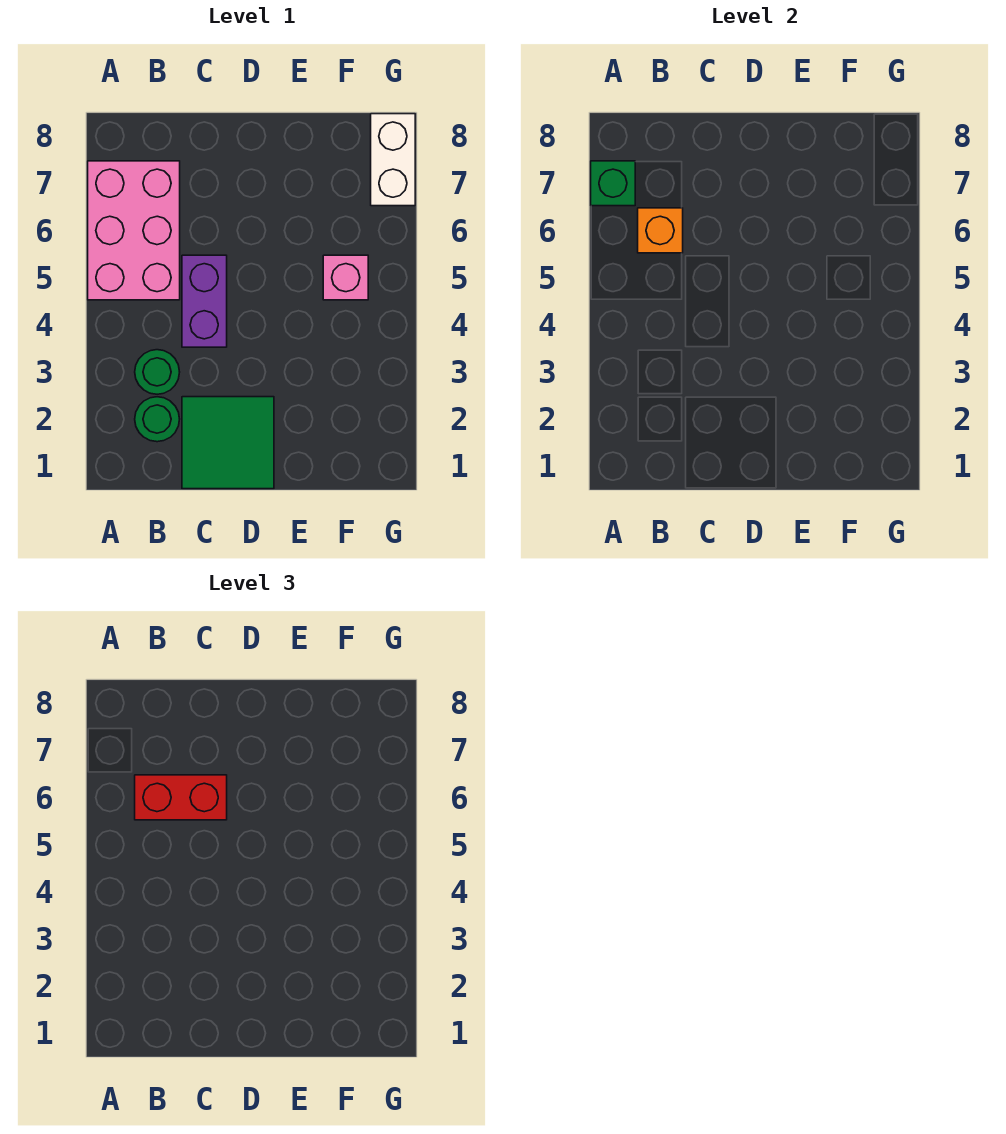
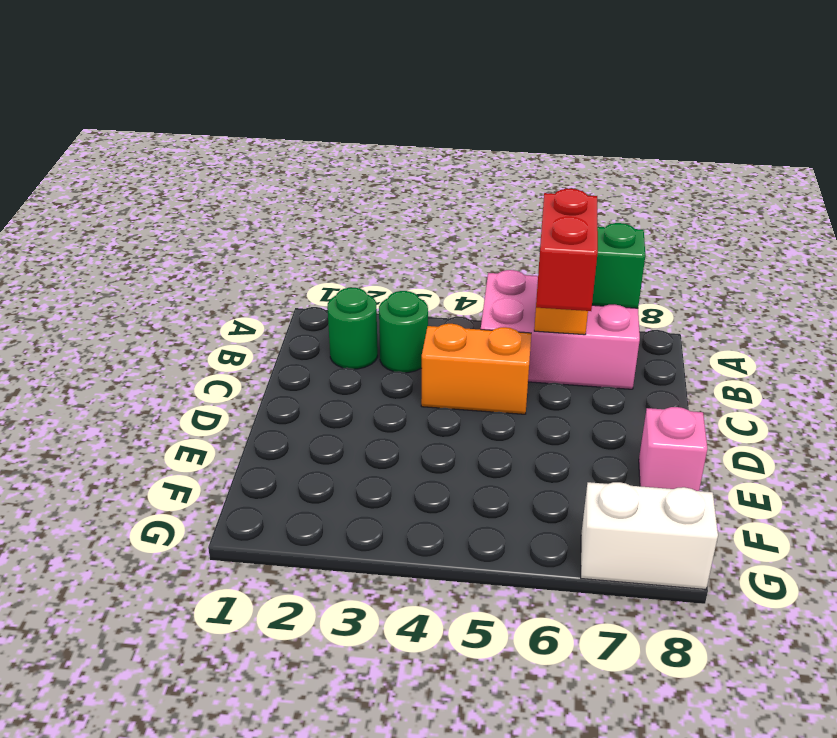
green 2x2 tile [182,397,274,489] -> none
purple 1x2 brick [182,255,227,347] -> orange 1x2 brick [421,324,531,414]
pink 1x1 brick [323,255,368,300] -> pink 1x1 brick moved to [639,407,707,491]

